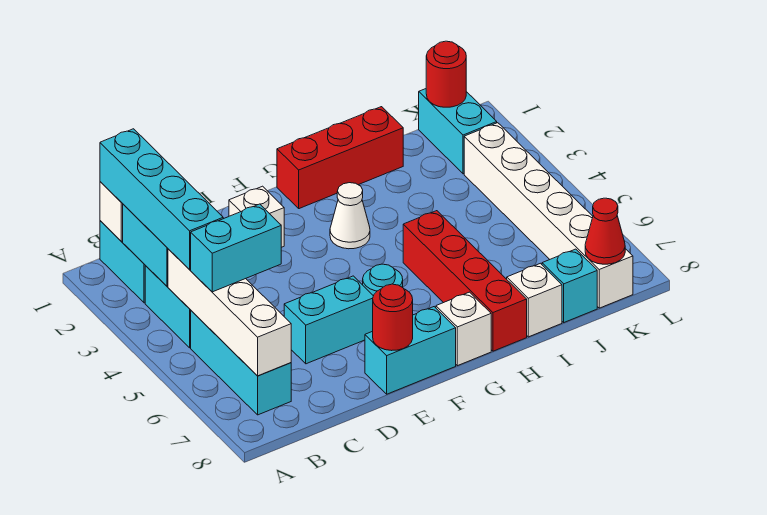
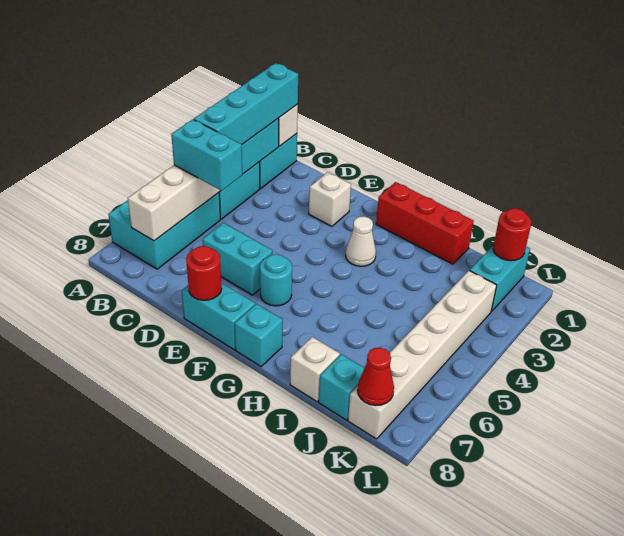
cyan 1x3 brick [191,311,291,415] -> cyan 2x3 brick [108,193,220,269]
white 1x1 brick [436,292,491,366] -> cyan 1x1 brick [235,304,283,366]
red 1x4 brick [403,211,527,351] -> none

